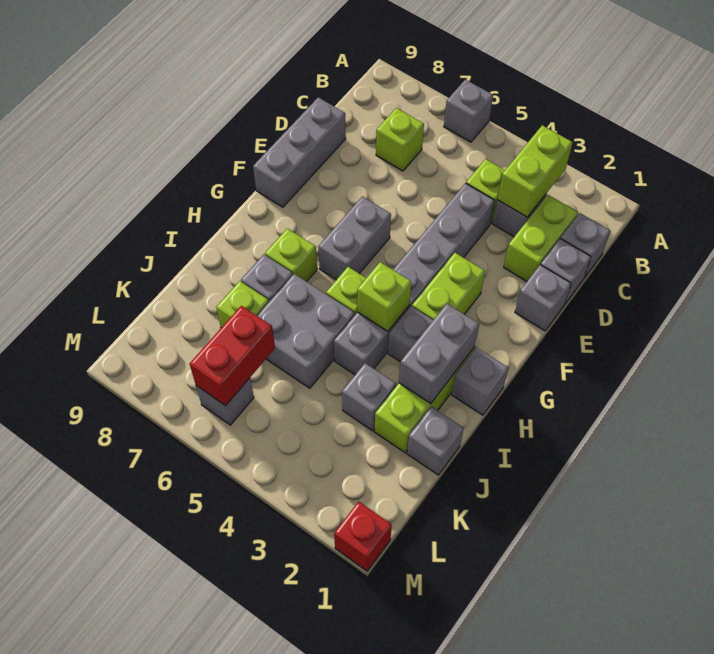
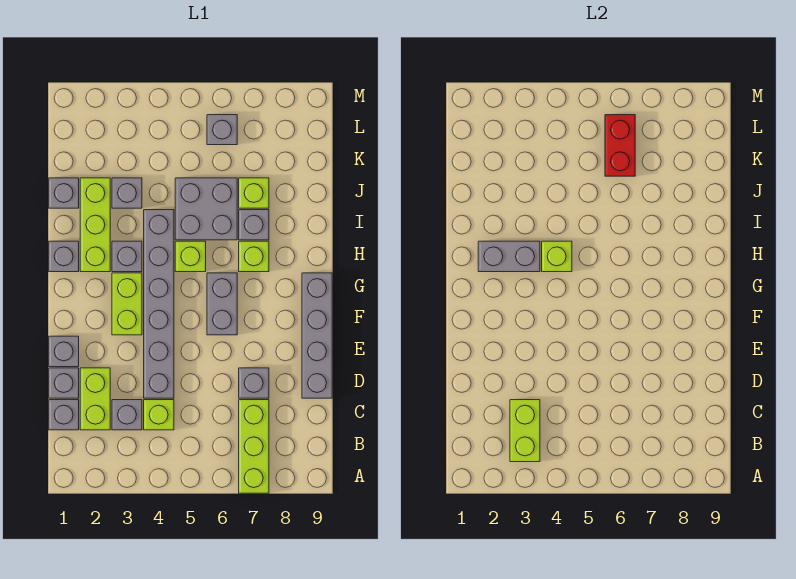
grey 1x1 brick [444,80,493,142] -> grey 1x1 brick moved to [239,368,269,398]
lime 1x1 brick [376,108,424,171] -> lime 1x3 brick [239,400,269,493]
grey 1x3 brick [253,97,346,207] -> grey 1x4 brick [302,273,332,398]
grey 1x2 brick [399,304,479,404] -> grey 1x2 brick turned to [478,241,540,272]
red 1x1 brick [334,501,392,571] -> none

